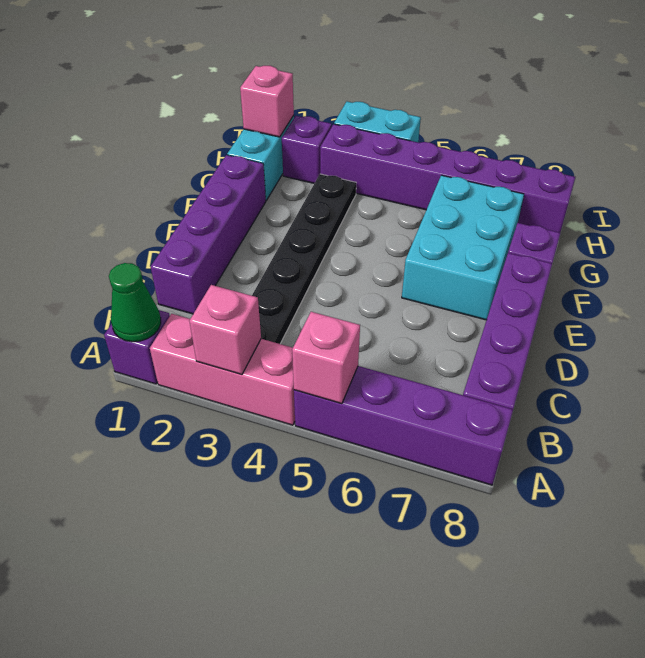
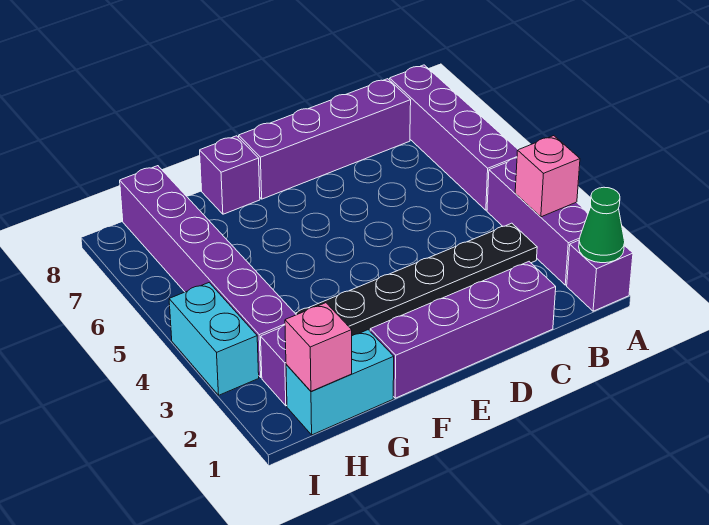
pink 1x3 brick [150,314,295,425] -> purple 1x3 brick [487,158,588,285]
pink 1x1 brick [292,312,360,404] -> none
cyan 2x3 brick [402,175,524,320] -> none

